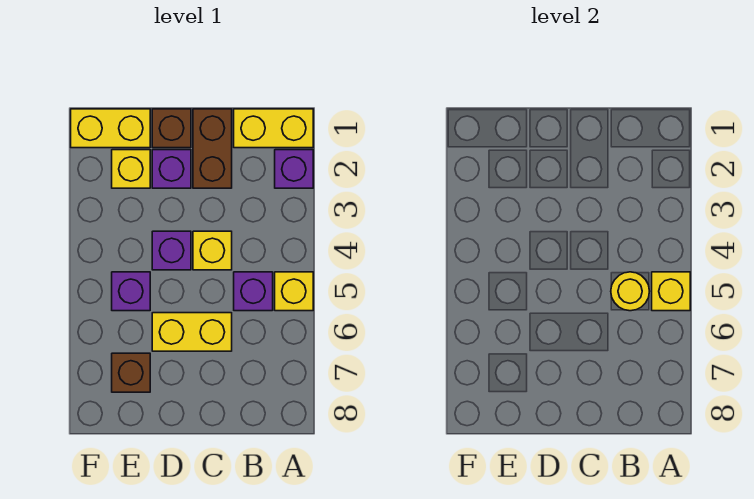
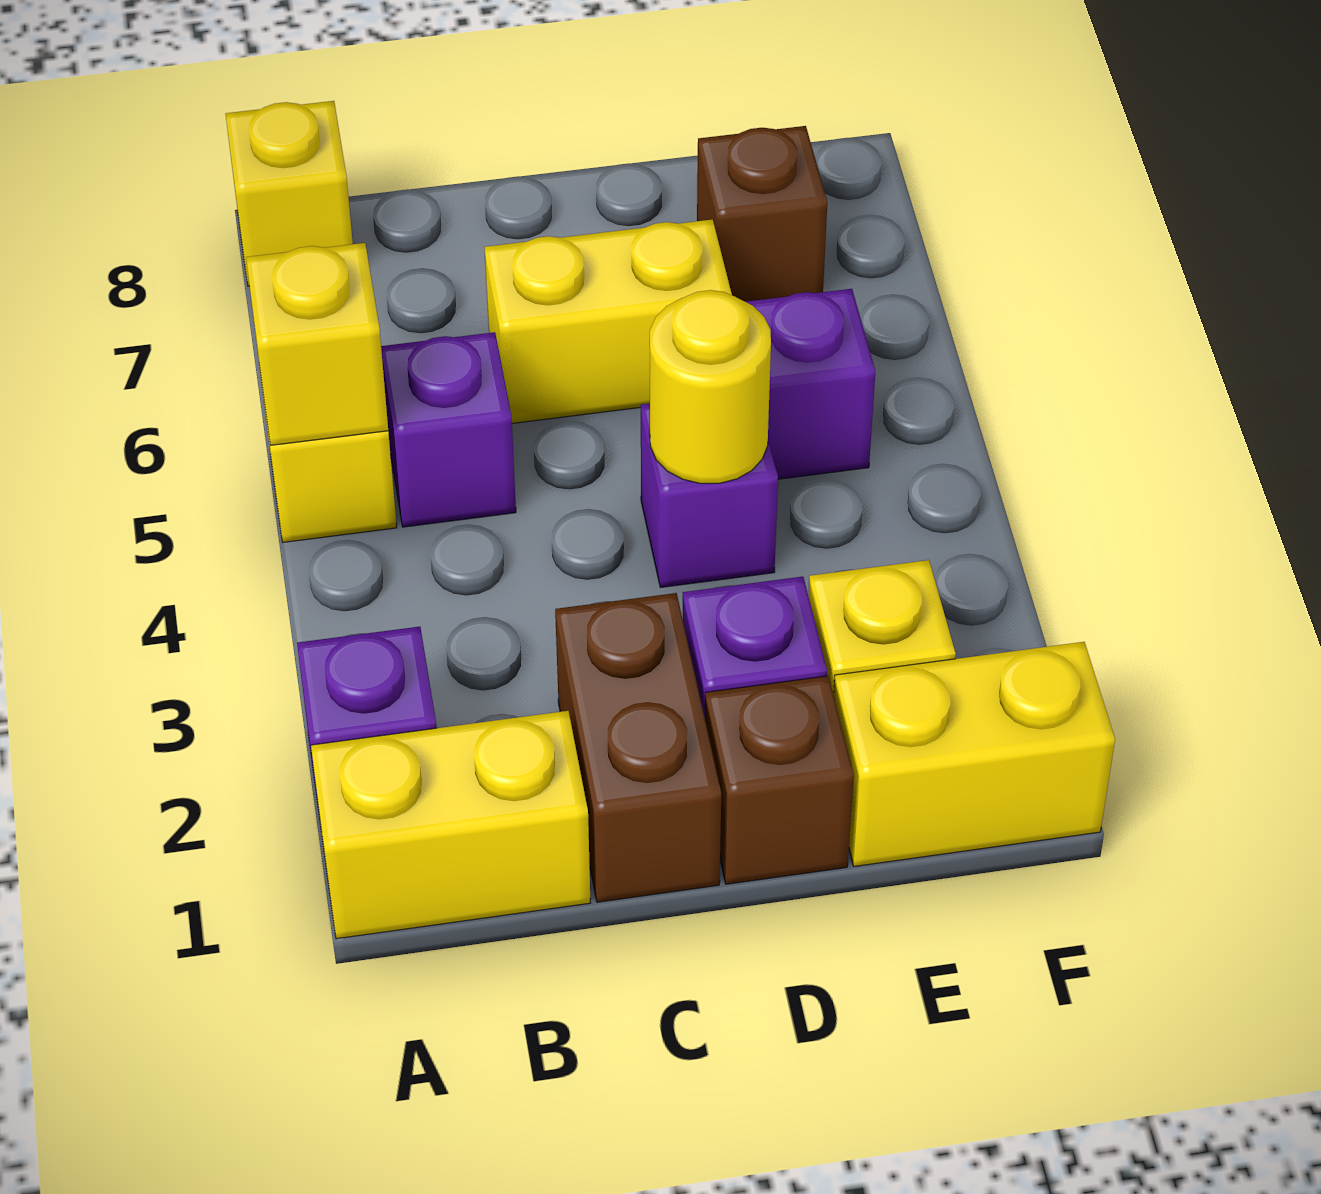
yellow 1x1 round brick [611,272,650,311] -> yellow 1x1 round brick moved to [650,290,771,483]
yellow 1x1 brick [193,231,232,270] -> yellow 1x1 brick moved to [226,101,353,286]

